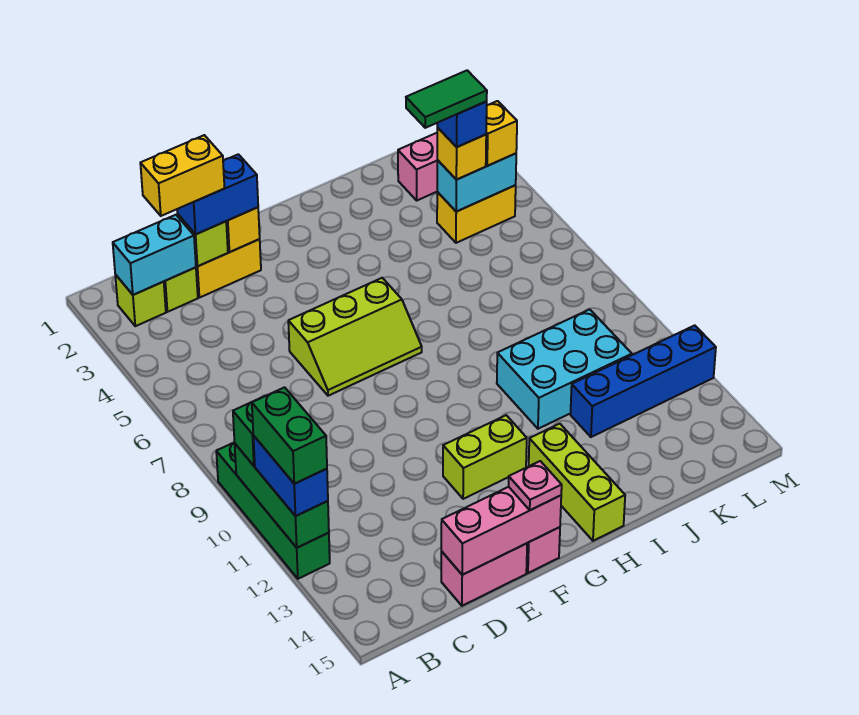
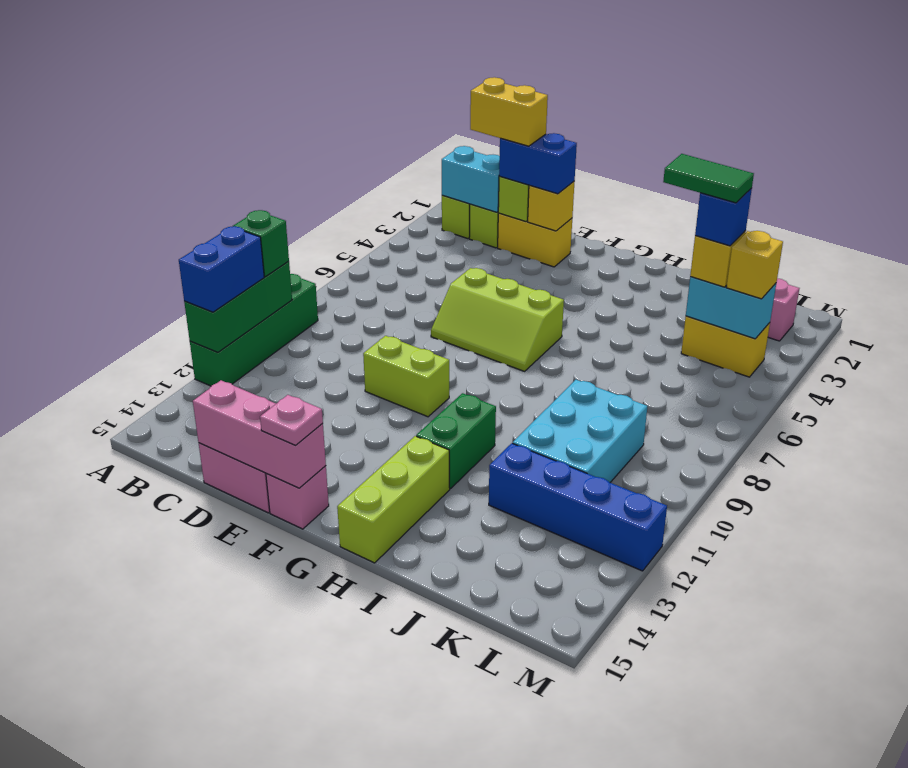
green 1x2 brick [252,387,327,484] -> green 1x2 brick moved to [416,393,496,489]
lime 1x2 brick [443,415,527,499] -> lime 1x2 brick moved to [363,336,449,417]
cyan 2x3 brick [497,309,632,429] -> cyan 2x3 brick turned to [513,380,647,482]

